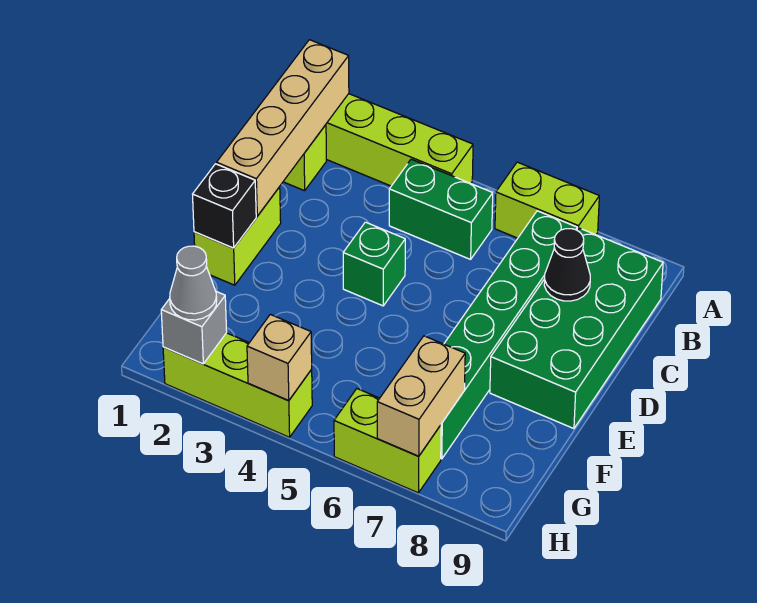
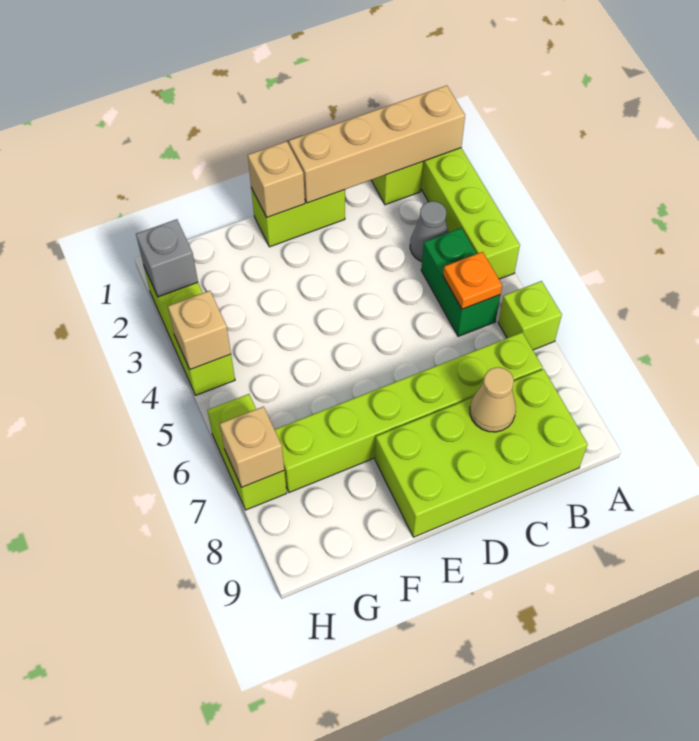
lime 1x2 brick [495,162,599,238] -> lime 1x1 brick [498,281,562,350]
none -> orange 1x1 plate [443,252,502,309]
green 1x6 brick [441,211,577,459] -> lime 1x6 brick [275,332,543,492]
green 2x4 brick [490,228,663,429] -> lime 2x4 brick [375,369,588,537]
black 1x1 cone [544,229,590,301] -> tan 1x1 cone [470,367,516,432]
green 1x1 brick [343,222,405,306] -> none
black 1x1 brick [193,164,256,248] -> tan 1x1 brick [248,141,305,217]
tan 1x2 brick [377,336,465,456] -> tan 1x1 brick [220,407,284,487]
grey 1x1 cone [170,246,217,320] -> grey 1x1 cone moved to [410,201,449,262]

